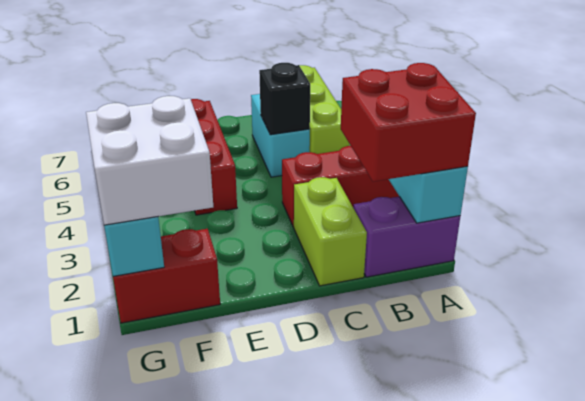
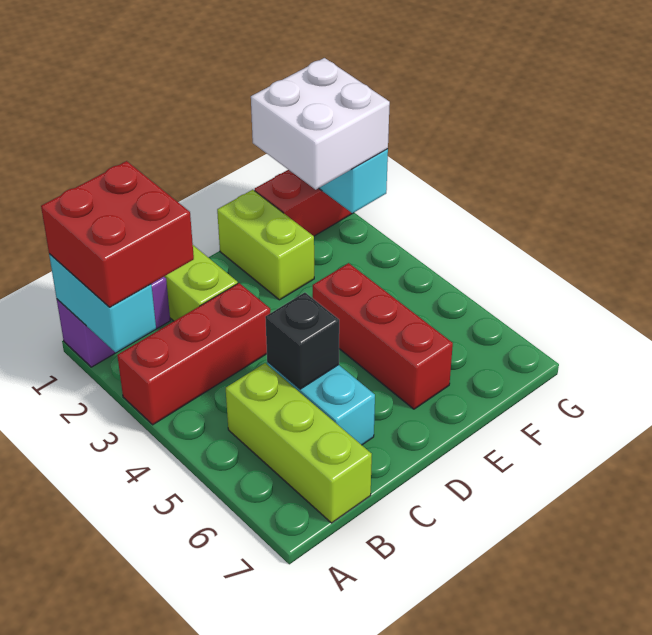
none -> lime 1x2 brick [217,190,314,300]

